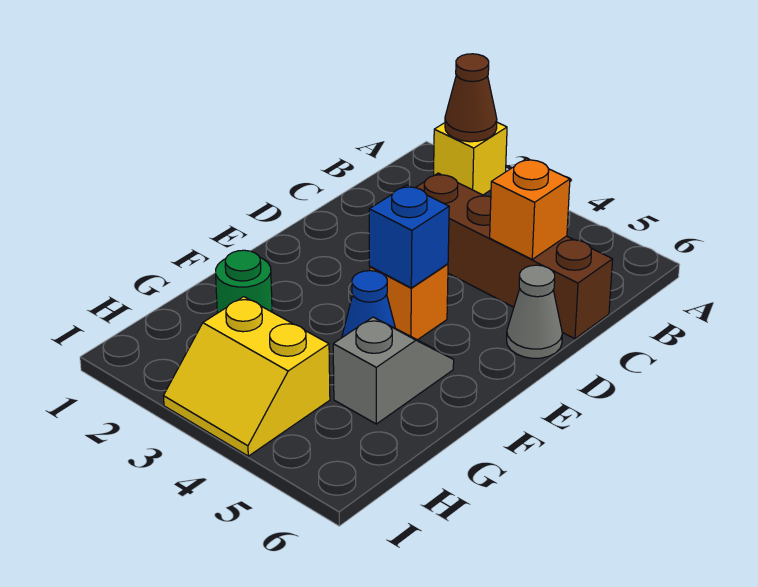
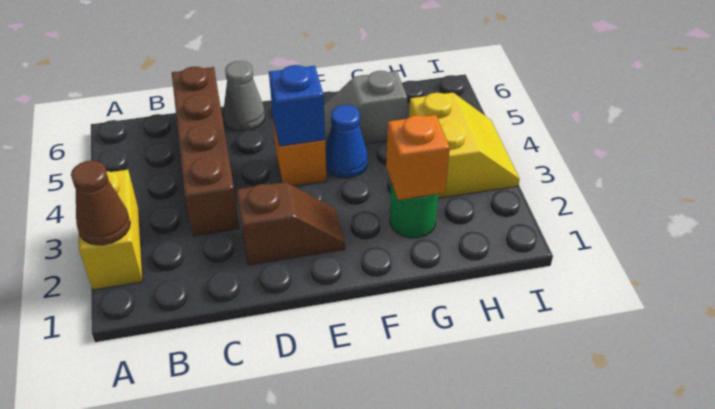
yellow 1x1 brick [434,122,507,195] -> yellow 1x2 brick [79,170,143,290]
orange 1x1 brick [490,159,570,259] -> orange 1x1 brick moved to [386,115,450,200]
none -> brown 1x2 slope [237,182,345,265]

